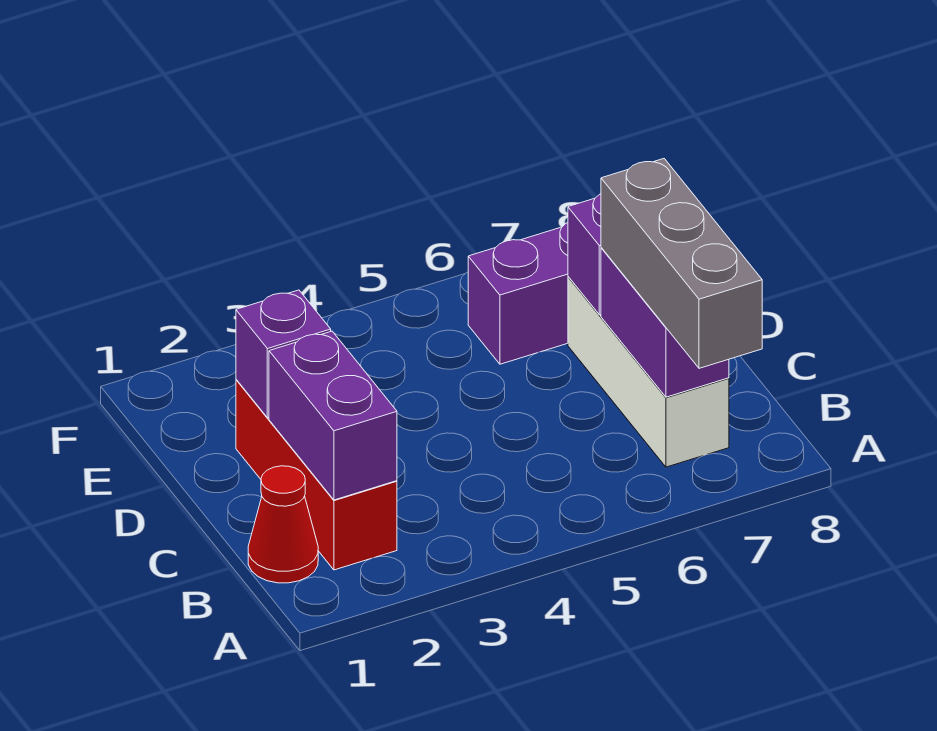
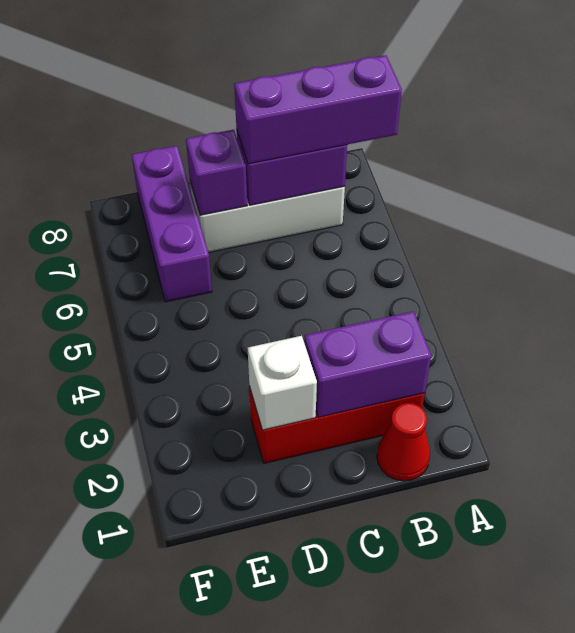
grey 1x3 brick [601,159,762,368] -> purple 1x3 brick [234,55,402,164]
purple 1x1 brick [236,290,331,418] -> white 1x1 brick [248,336,317,430]

